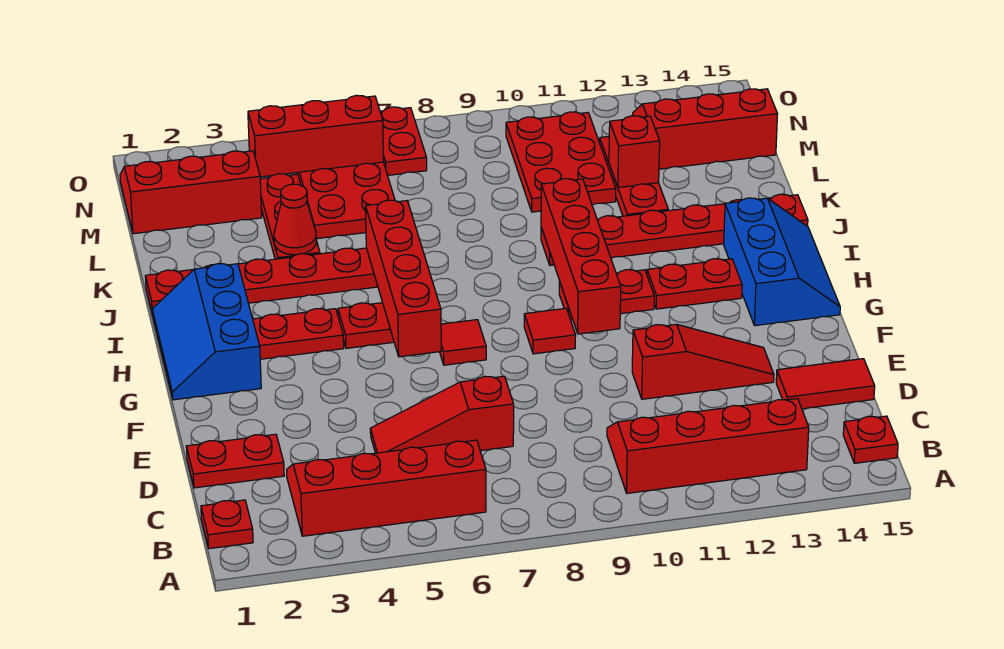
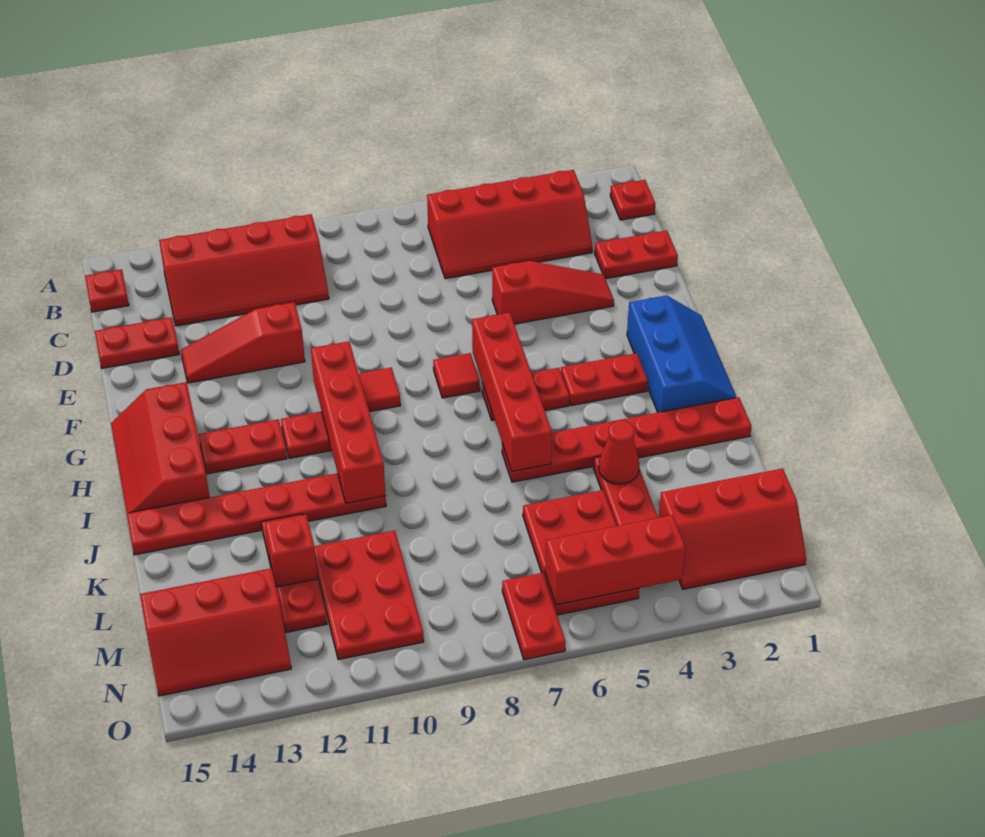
red 1x3 slope [370,376,514,453] -> red 1x3 slope moved to [492,261,614,324]
red 1x2 tile [776,359,875,409] -> red 1x2 plate [95,317,179,368]
blue 2x3 slope [724,198,840,326] -> red 2x3 slope [111,382,210,513]

